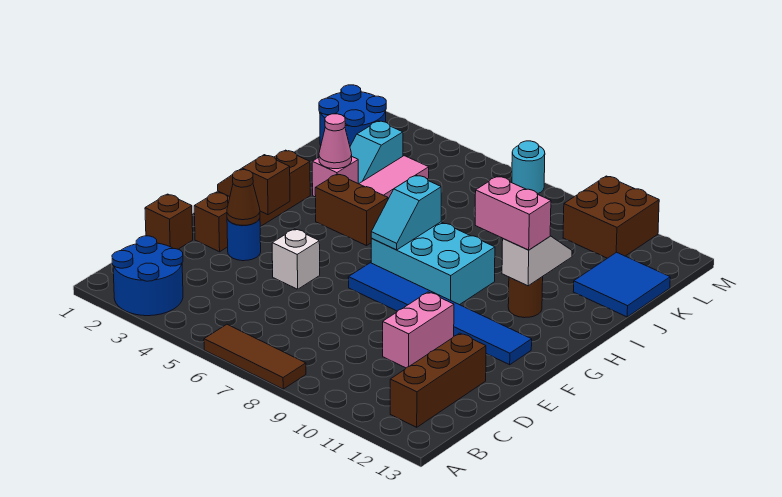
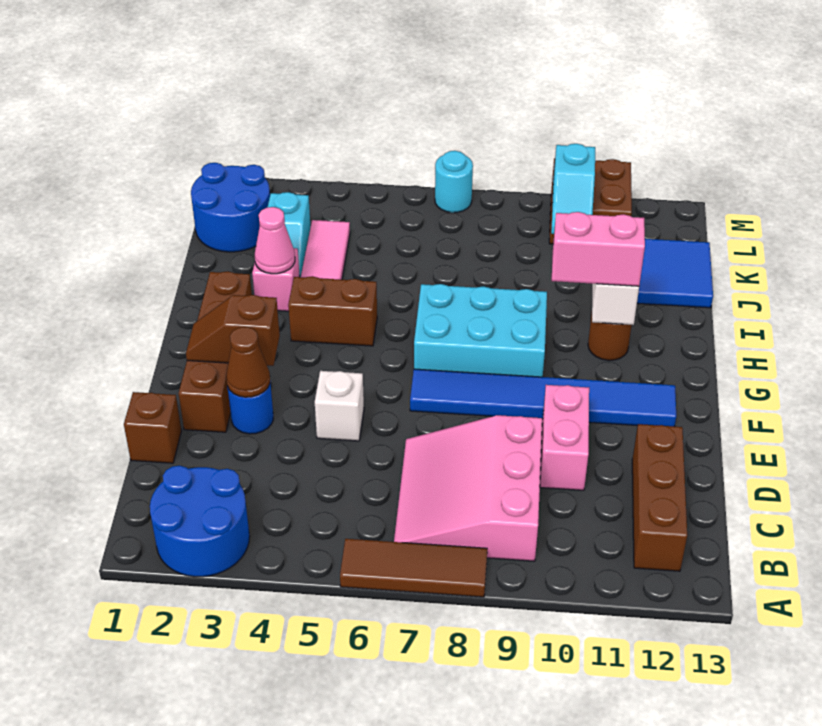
none -> pink 3x3 slope [394,415,542,561]
cyan 1x2 slope [371,175,441,250] -> cyan 1x2 slope moved to [551,144,595,234]

